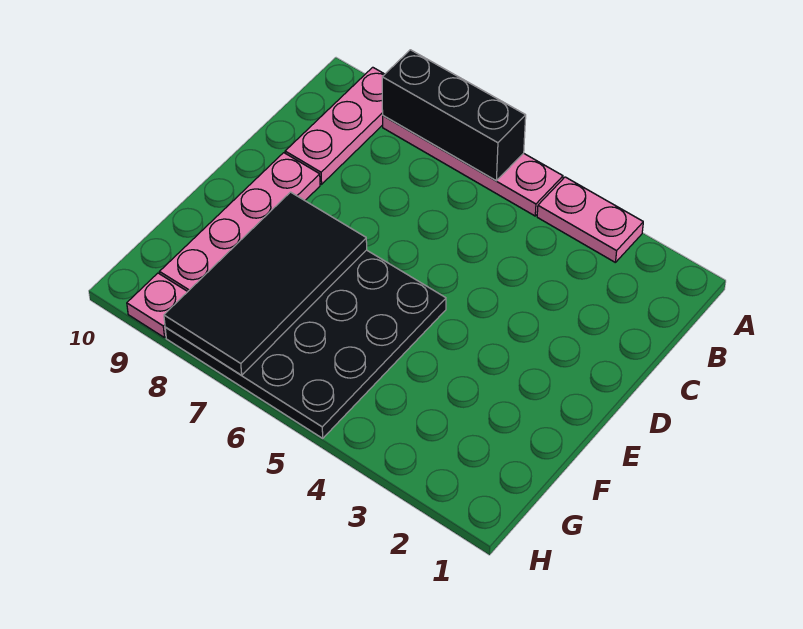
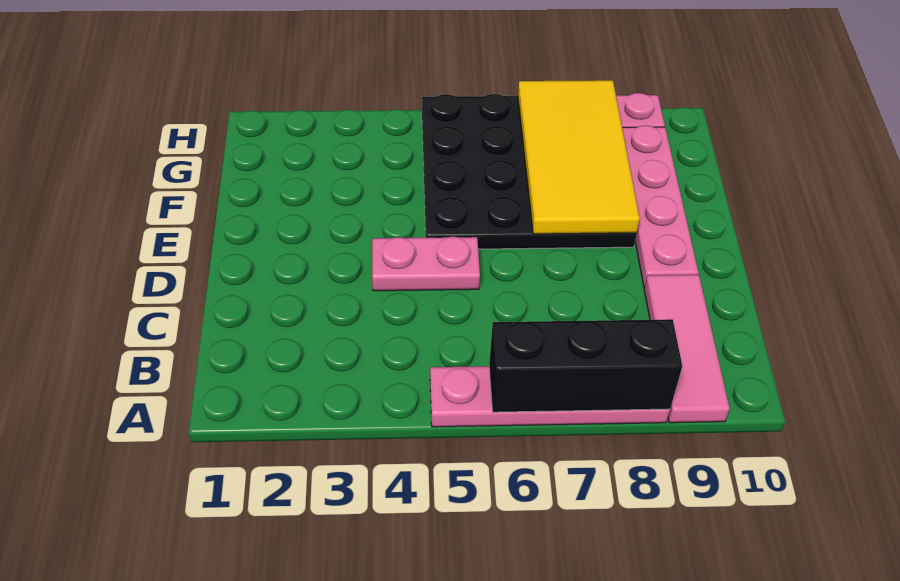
pink 1x2 plate [537,177,643,262] -> pink 1x2 plate moved to [372,237,480,291]
pink 1x3 plate [285,67,385,184] -> pink 1x3 tile [644,275,730,423]
black 2x4 tile [164,192,367,375] -> yellow 2x4 tile [518,80,640,234]

